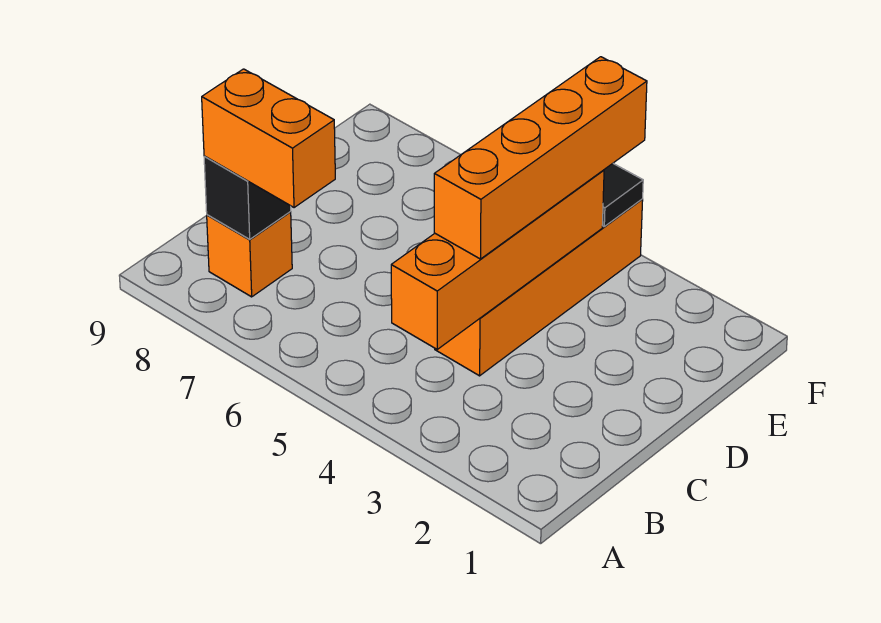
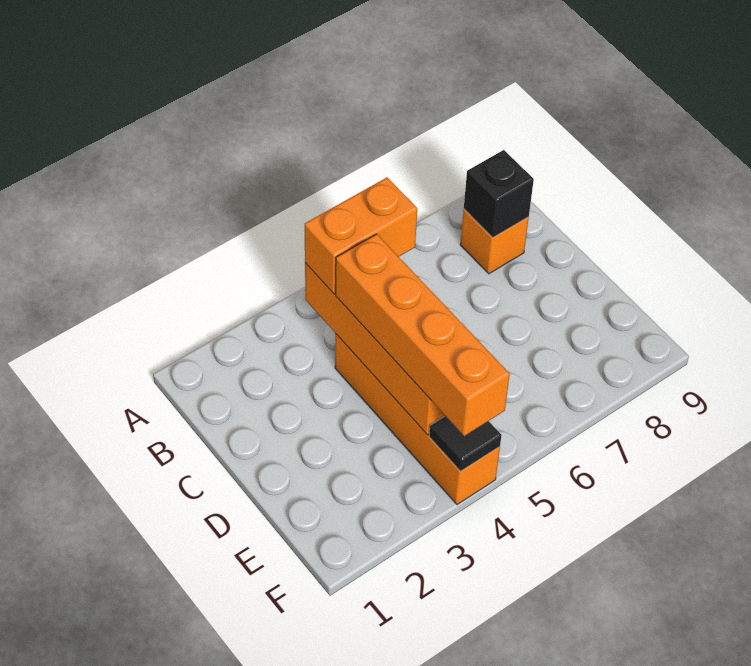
orange 1x2 brick [202,69,335,208] -> orange 1x2 brick moved to [305,178,417,294]

